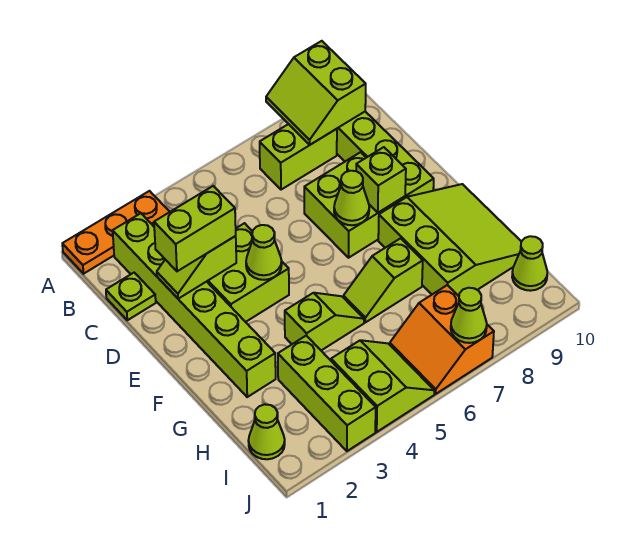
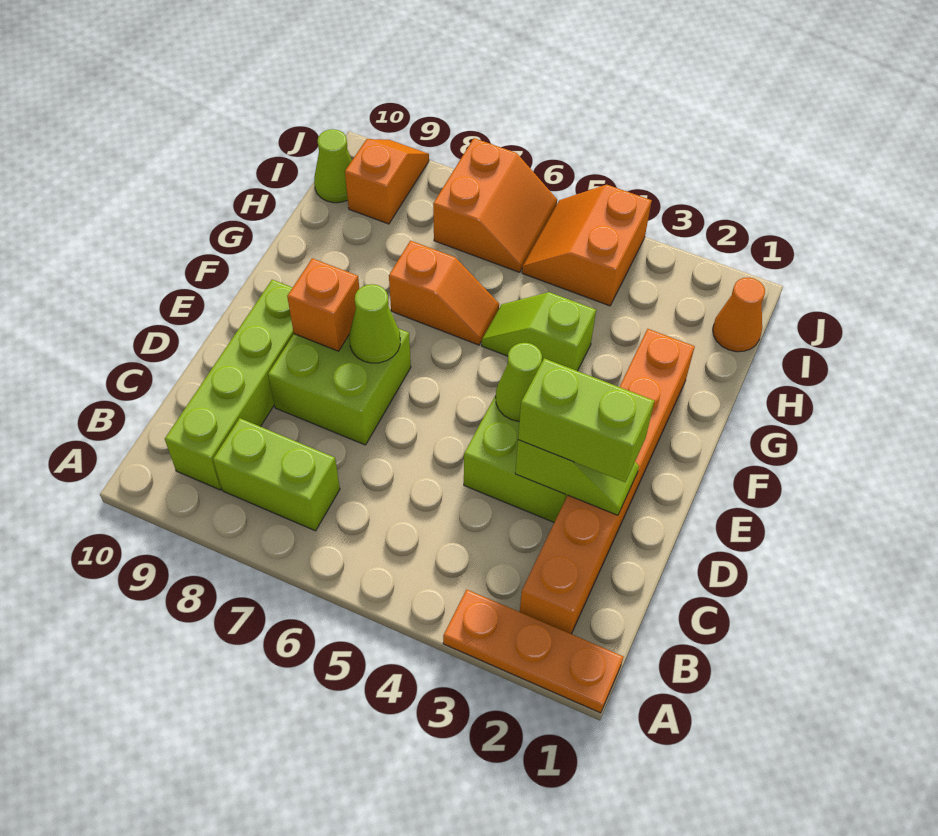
lime 2x2 slope [266,41,366,145] -> none
lime 1x6 brick [113,213,276,397] -> orange 1x6 brick [520,329,695,634]
lime 1x1 plate [106,273,156,320] -> none
lime 1x1 brick [356,147,406,213] -> orange 1x1 brick [287,258,359,351]
lime 3x3 slope [378,184,521,296] -> none
lime 1x2 slope [344,238,423,322] -> orange 1x2 slope [389,241,499,345]
lime 1x3 brick [278,336,376,451] -> none
lime 1x1 cone [248,404,285,459] -> orange 1x1 cone [713,277,765,352]
lime 2x2 slope [331,340,434,432] -> orange 2x2 slope [522,185,652,306]
none -> orange 1x2 slope [345,139,429,224]
lime 1x1 cone [451,288,487,343] -> none

